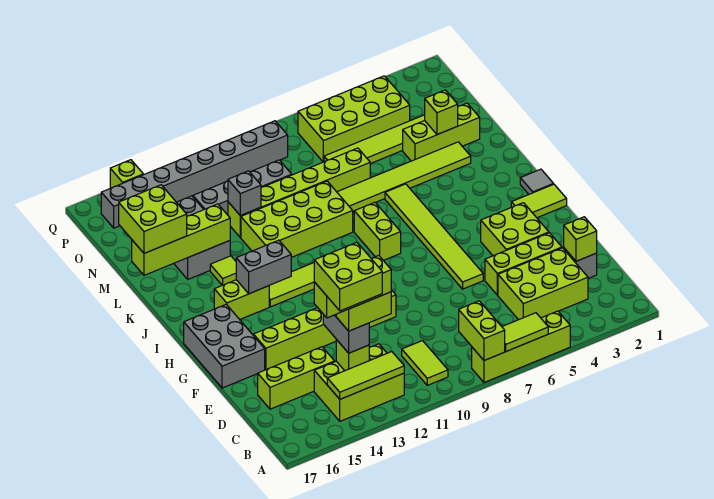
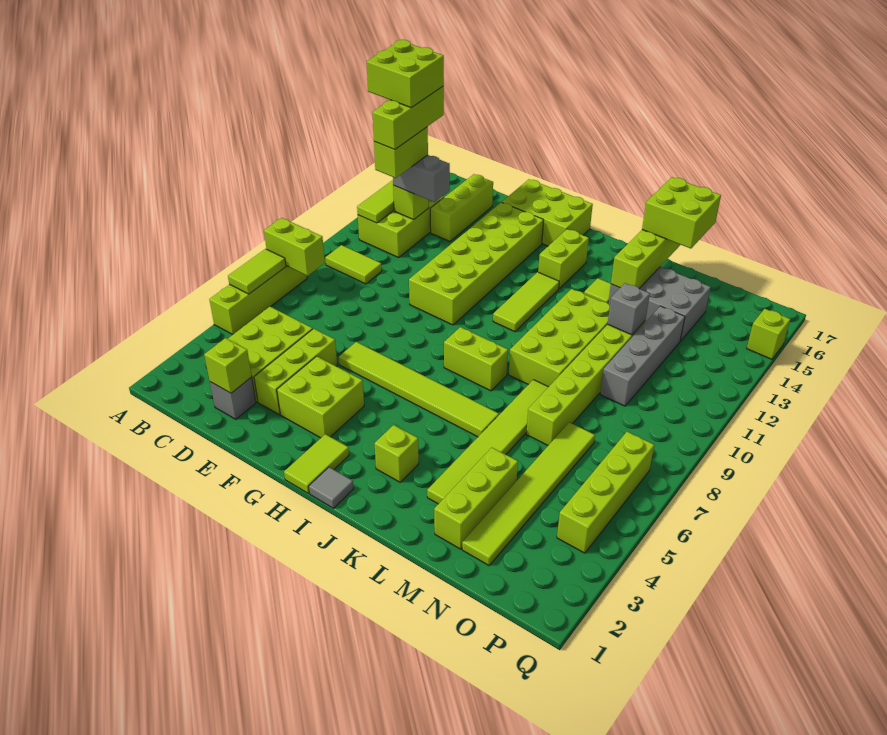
lime 1x6 brick [253,290,396,370] -> lime 2x6 brick [409,202,544,325]
grey 2x3 brick [184,304,265,388] -> lime 2x3 brick [502,179,593,246]
grey 1x2 brick [236,240,291,294] -> none
lime 1x1 brick [425,90,458,135] -> lime 1x1 brick moved to [374,425,419,482]
lime 2x4 brick [298,76,410,162] -> lime 1x4 brick [557,432,654,553]
grey 1x8 brick [101,121,288,228] -> none

